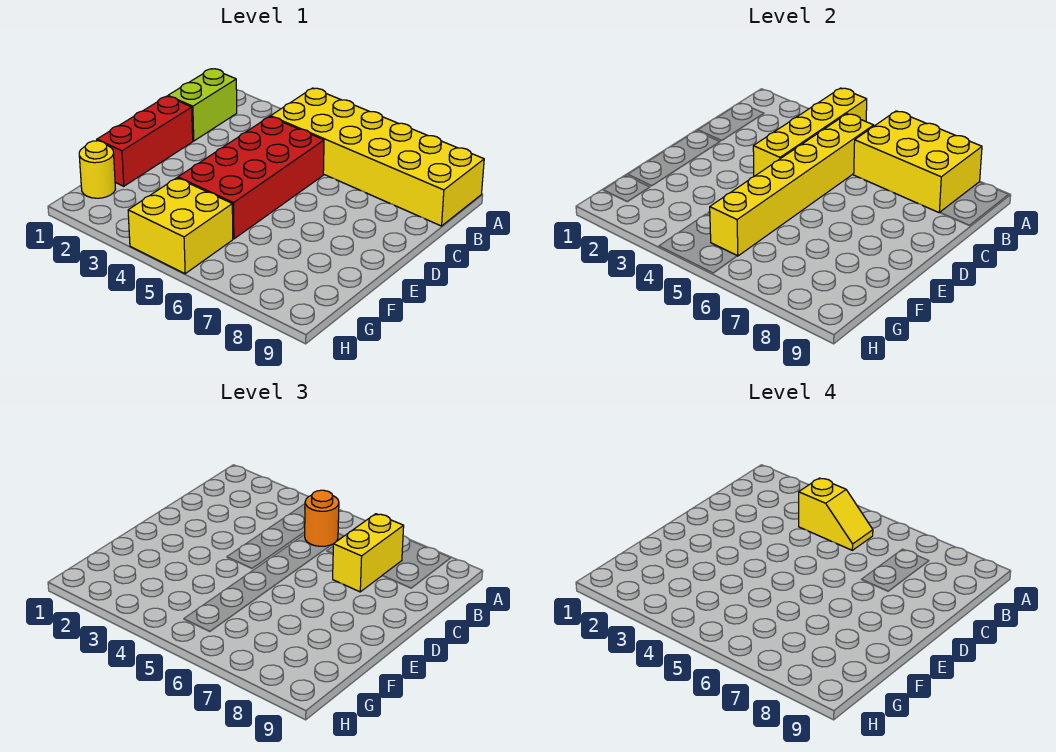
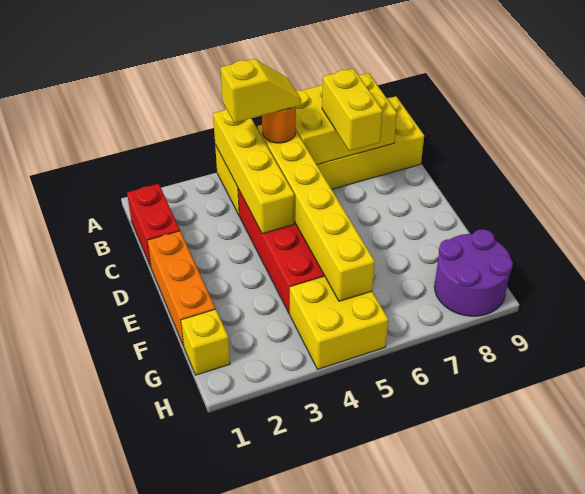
lime 1x2 brick [168,69,237,141] -> red 1x2 brick [127,184,180,267]
red 1x3 brick [97,96,193,186] -> orange 1x3 brick [147,231,215,346]
yellow 1x1 round brick [79,141,115,198] -> yellow 1x1 brick [181,309,230,375]
none -> purple 2x2 round brick [434,229,513,316]

